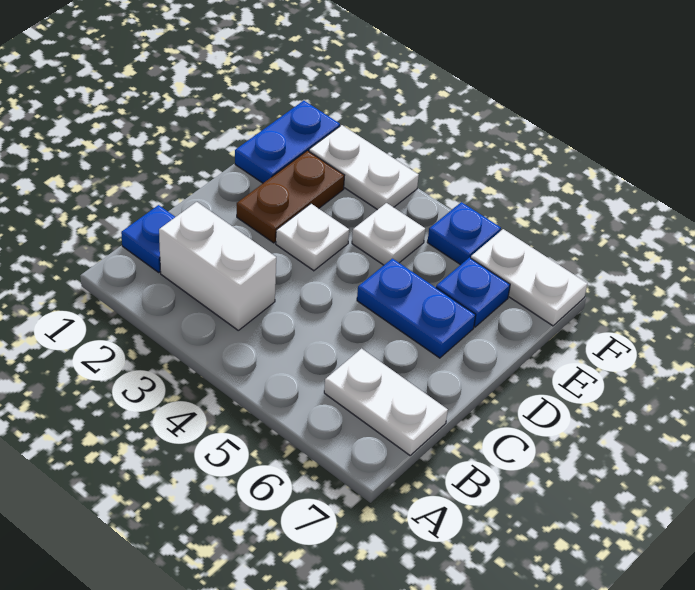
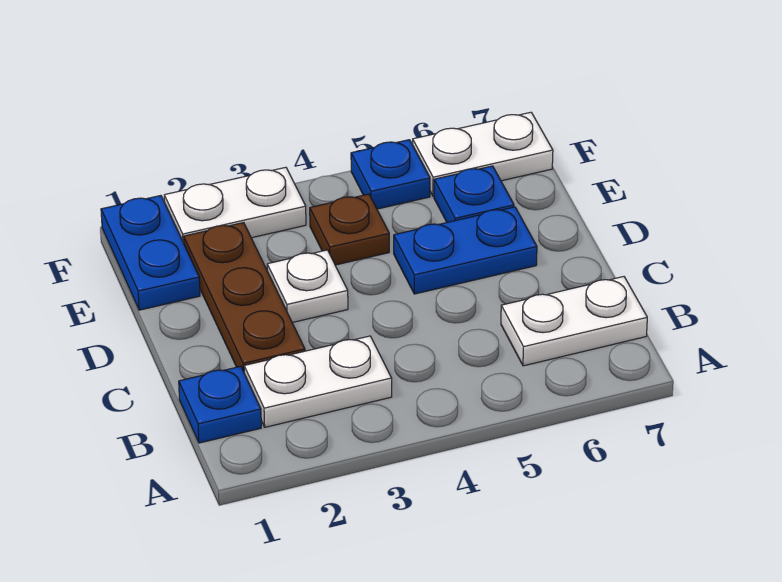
white 1x2 brick [159,202,276,330] -> white 1x2 plate [244,336,392,427]
brown 1x2 plate [237,151,345,243] -> brown 1x3 plate [184,223,305,372]
white 1x1 plate [352,203,425,265] -> brown 1x1 plate [310,194,389,265]

